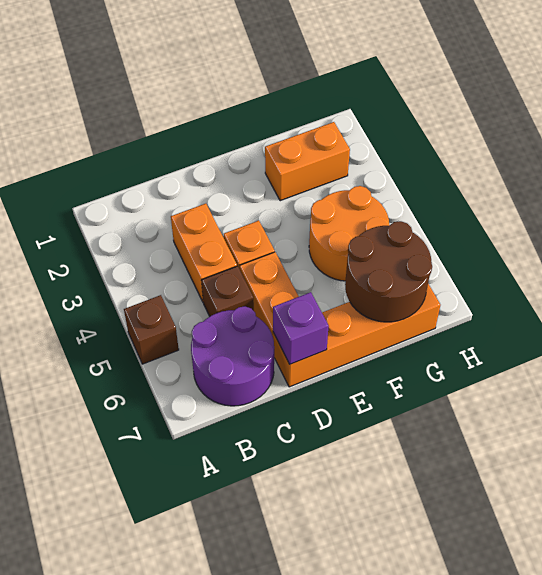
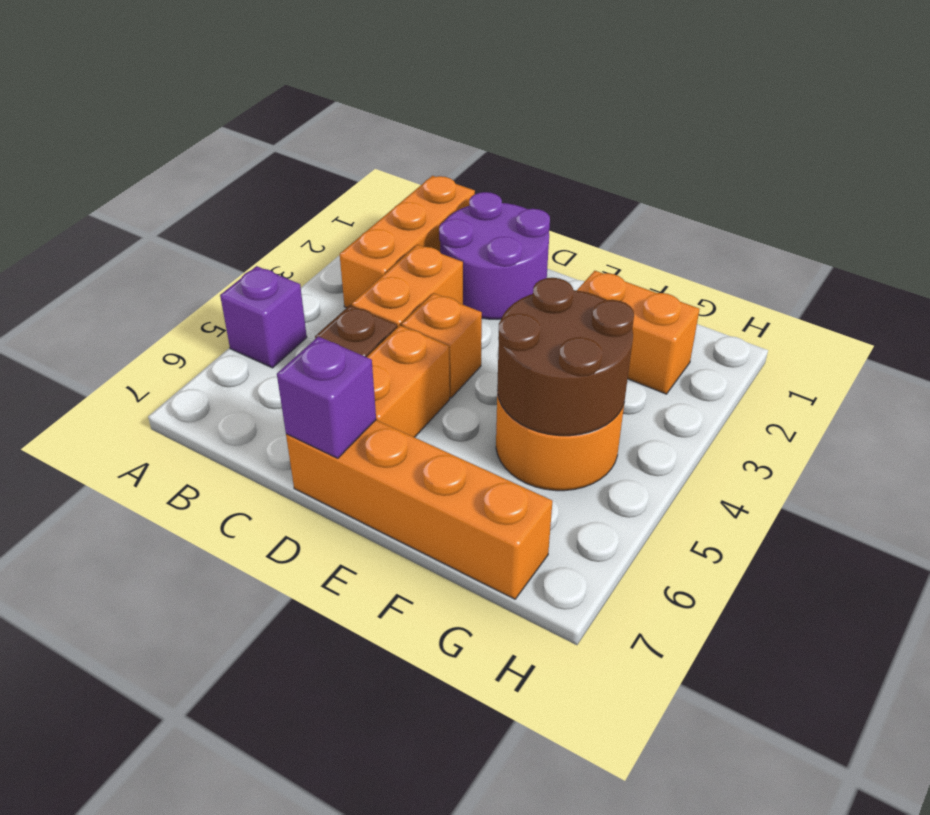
brown 1x1 brick [124,295,179,364] -> purple 1x1 brick [220,266,307,368]
none -> orange 1x3 brick [340,176,475,308]
purple 2x2 round brick [191,307,274,406] -> purple 2x2 round brick moved to [439,192,550,319]
brown 2x2 round brick [345,221,432,322] -> brown 2x2 round brick moved to [497,278,634,436]

